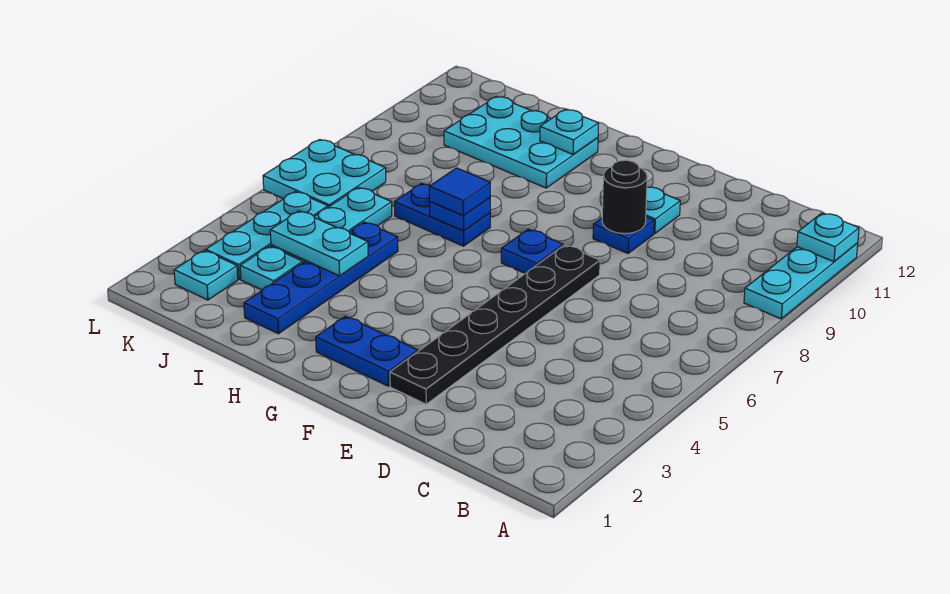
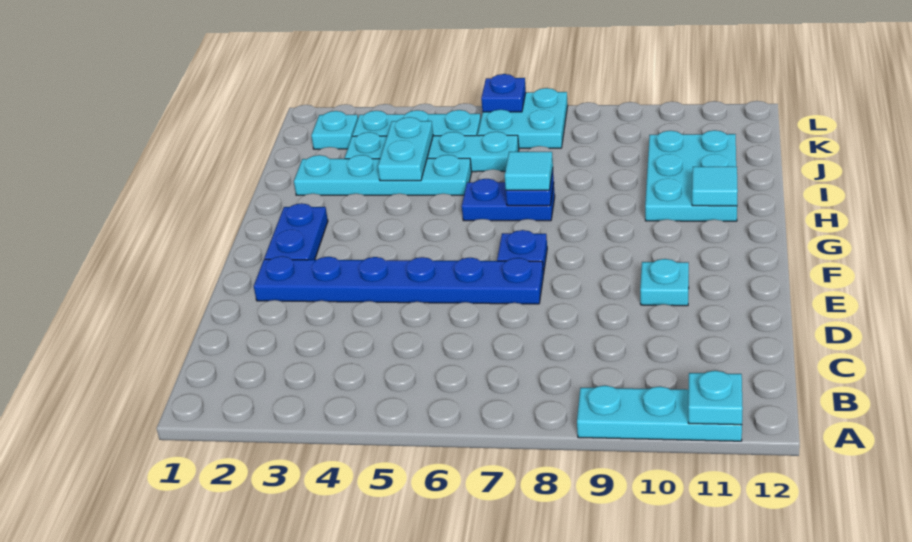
black 1x6 plate [390,245,600,404] -> blue 1x6 plate [254,256,544,304]
blue 1x1 plate [593,217,654,253] -> blue 1x1 plate moved to [481,74,526,112]
black 1x1 round brick [602,160,647,234] -> none
blue 1x2 plate [395,183,490,246] -> blue 1x2 plate turned to [462,179,555,221]
blue 1x1 tile [429,168,490,216] -> cyan 1x1 tile [505,152,553,190]
cyan 1x1 plate [540,109,599,154] -> cyan 1x1 tile [692,167,738,206]
blue 1x4 plate [244,222,398,334] -> cyan 1x4 plate [294,155,472,195]

